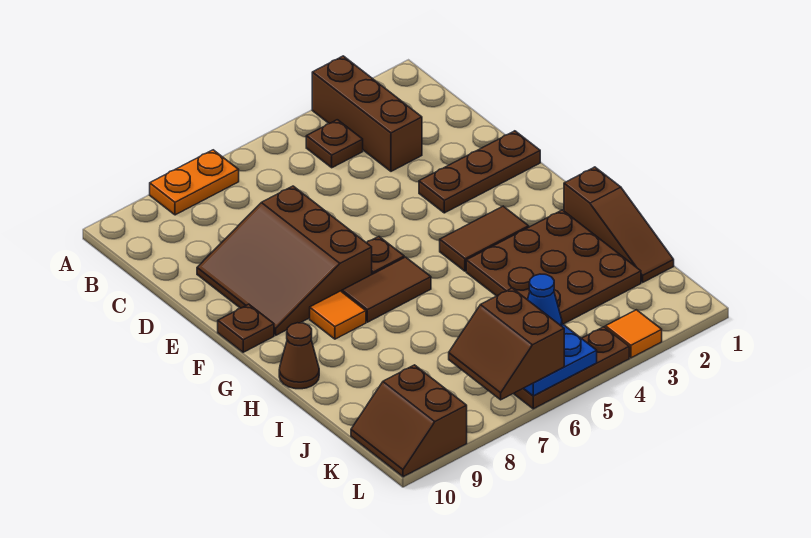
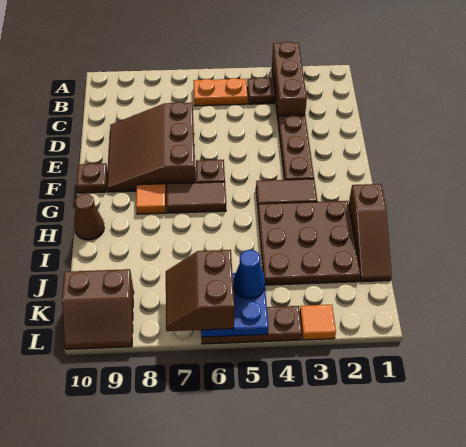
orange 1x2 plate [150,150,239,215] -> orange 1x2 plate moved to [194,78,248,106]
brown 1x3 plate [419,131,540,213] -> brown 1x3 plate turned to [278,115,314,180]
brown 2x2 slope [351,365,467,477] -> brown 2x2 slope turned to [62,269,134,349]

